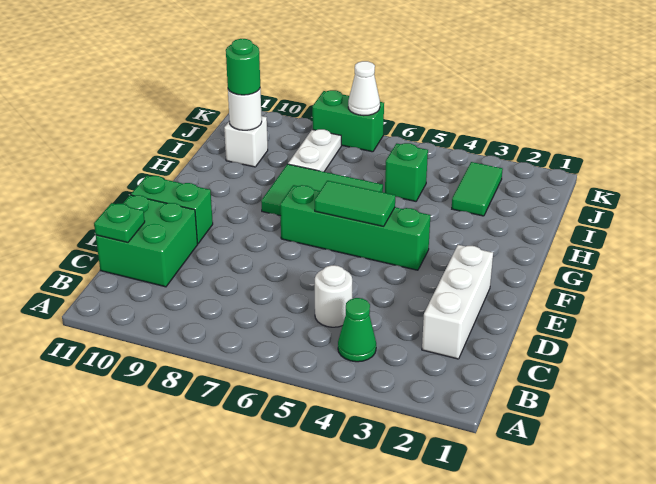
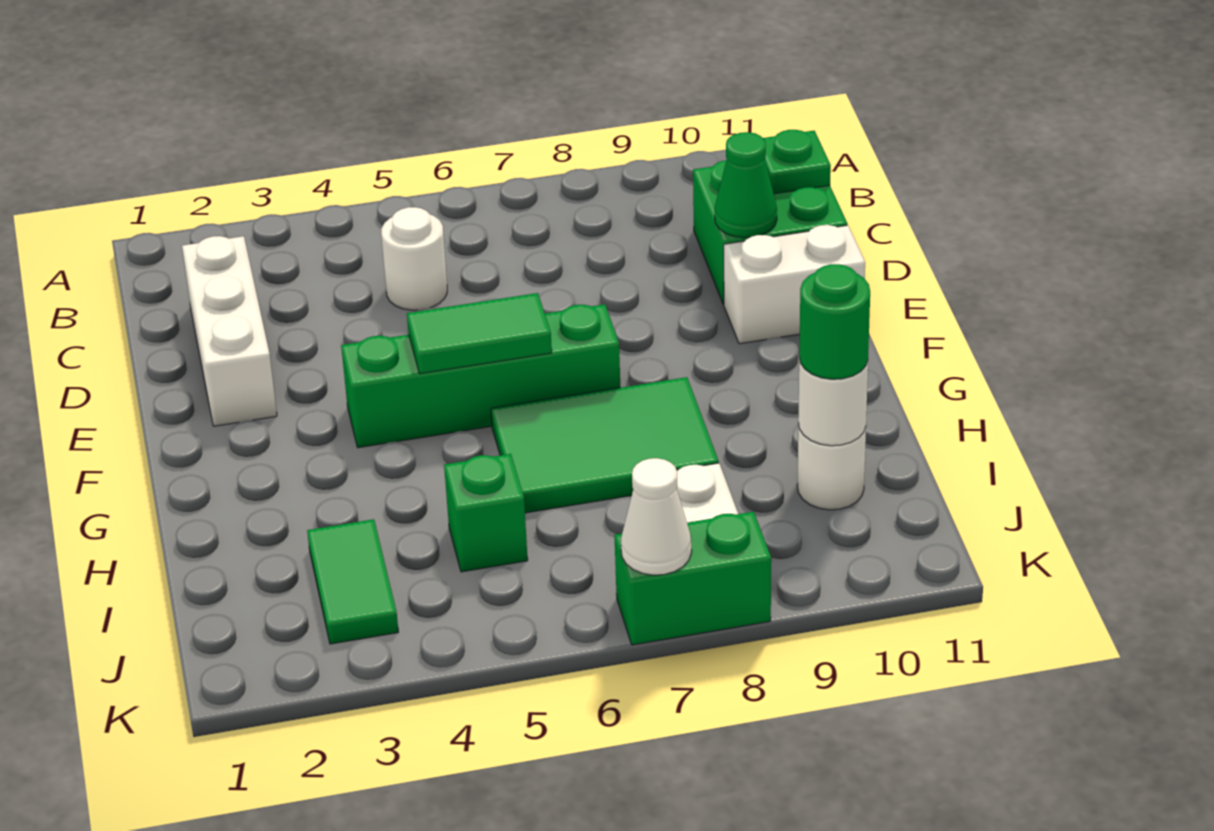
green 1x1 cone [338,298,376,362] -> green 1x1 cone moved to [715,132,777,238]
green 1x2 brick [131,176,213,244] -> white 1x2 brick [724,225,865,344]
white 1x1 brick [224,116,268,167] -> white 1x1 round brick [797,424,866,510]

